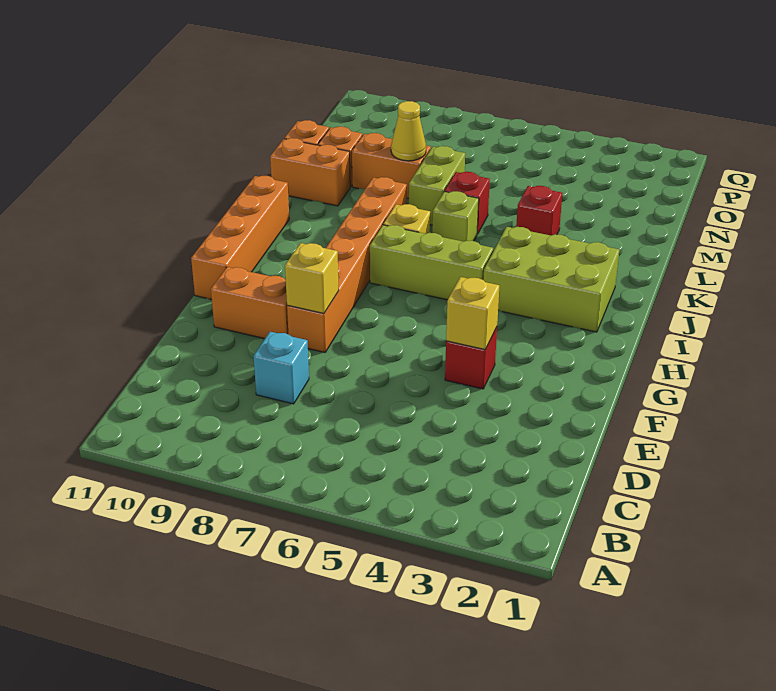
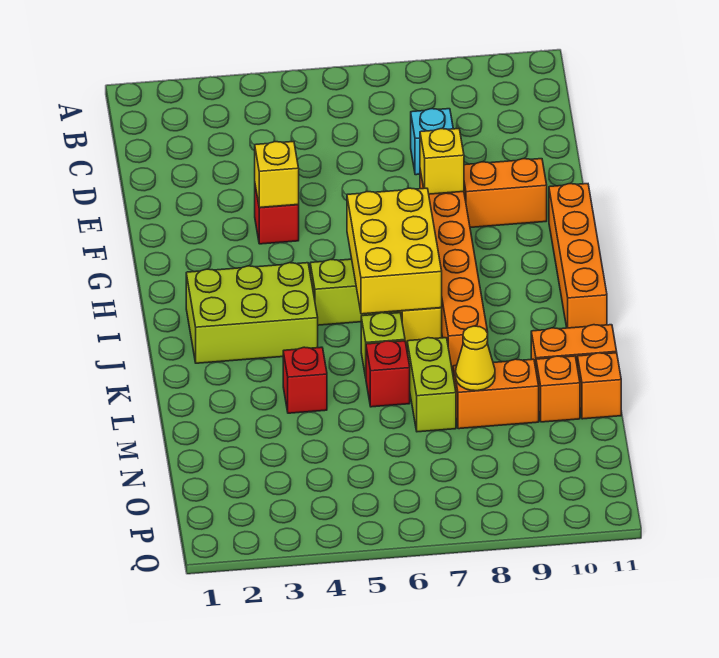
none -> yellow 2x3 brick [347,188,442,314]

